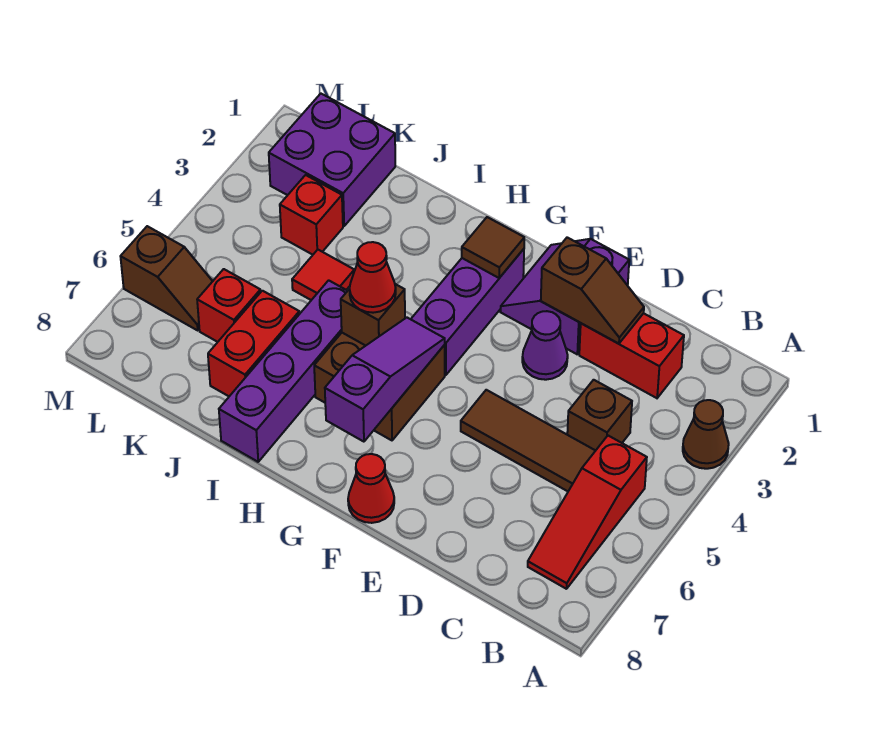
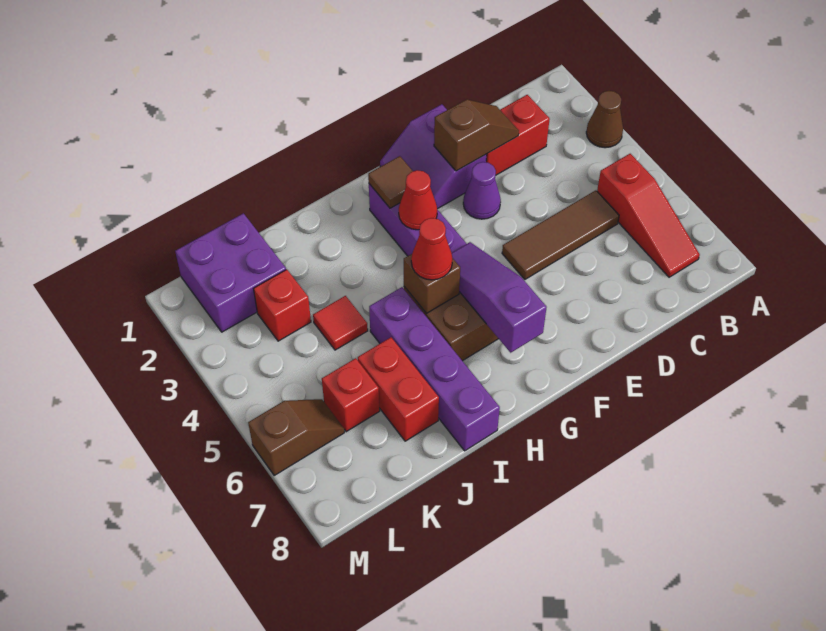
brown 1x1 brick [567,380,632,451] -> none
red 1x1 cone [348,454,394,523] -> red 1x1 cone moved to [399,170,437,230]

